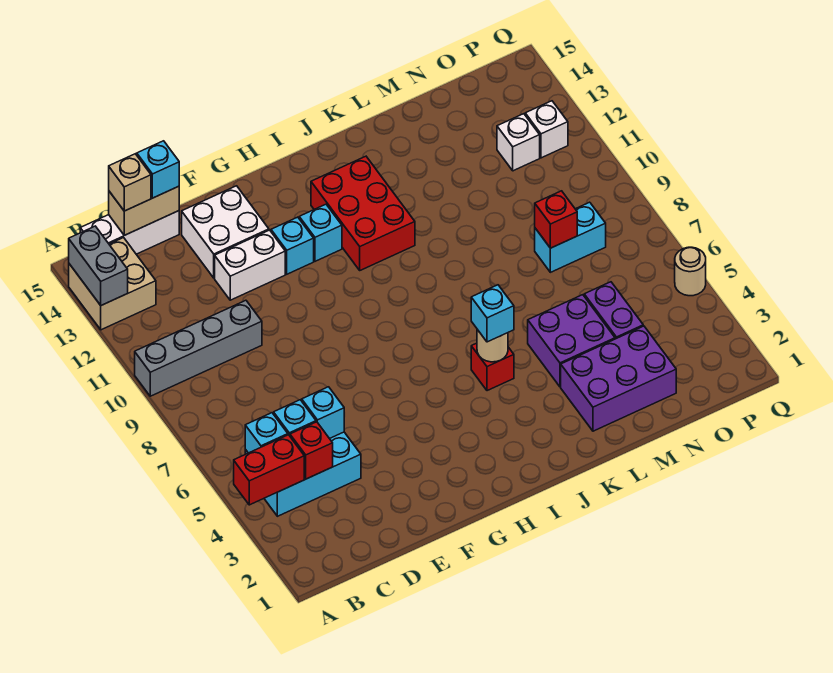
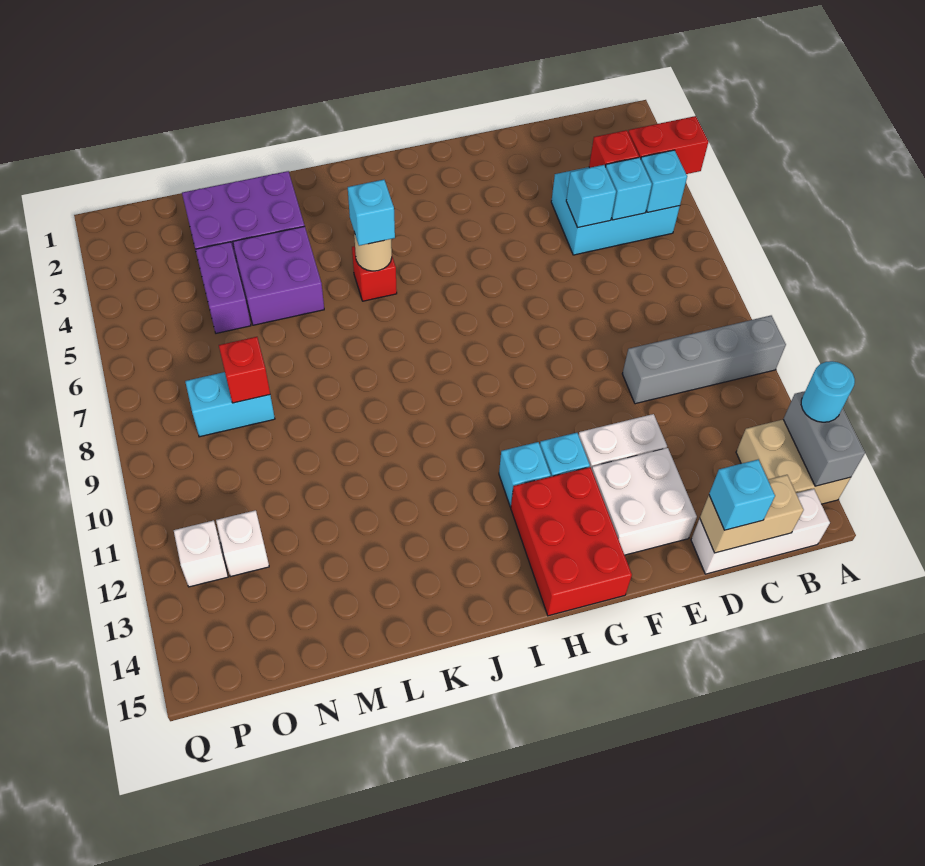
none -> cyan 1x1 round brick [801,361,855,422]
tan 1x1 brick [109,154,151,211] -> none
red 2x3 brick [311,156,415,270] -> red 2x3 brick moved to [511,467,632,616]
tan 1x1 round brick [675,247,706,296] -> none

